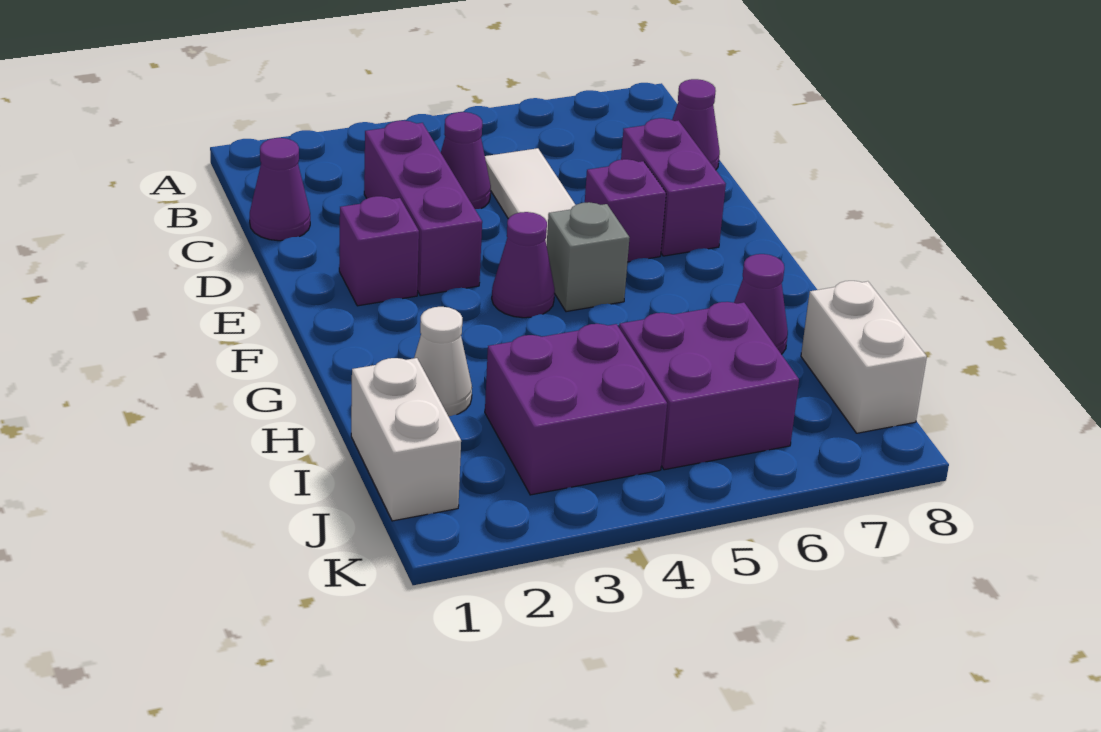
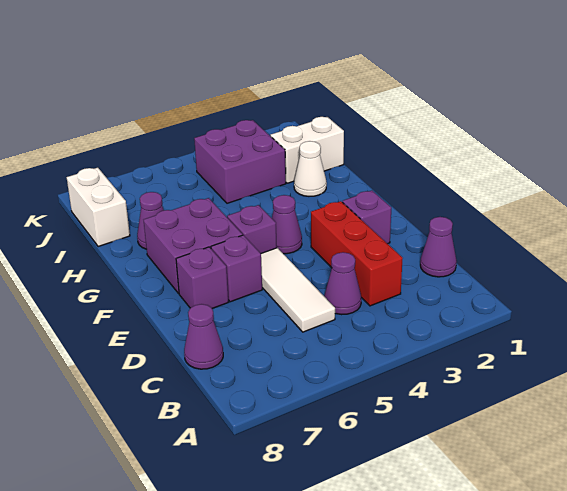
purple 1x3 brick [364,121,482,296] -> red 1x3 brick [311,201,403,306]
purple 1x2 brick [621,118,726,256] -> purple 1x1 brick [176,247,228,308]
grey 1x1 brick [547,202,630,312] -> purple 1x1 brick [227,205,277,253]
white 1x2 brick [351,358,461,521] -> white 1x2 brick turned to [270,117,344,183]
purple 2x2 brick [619,302,799,470] -> purple 2x2 brick moved to [144,198,243,294]

